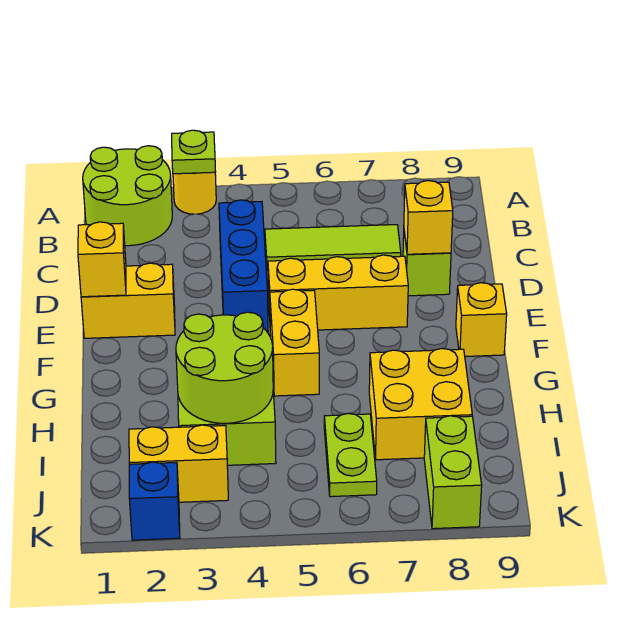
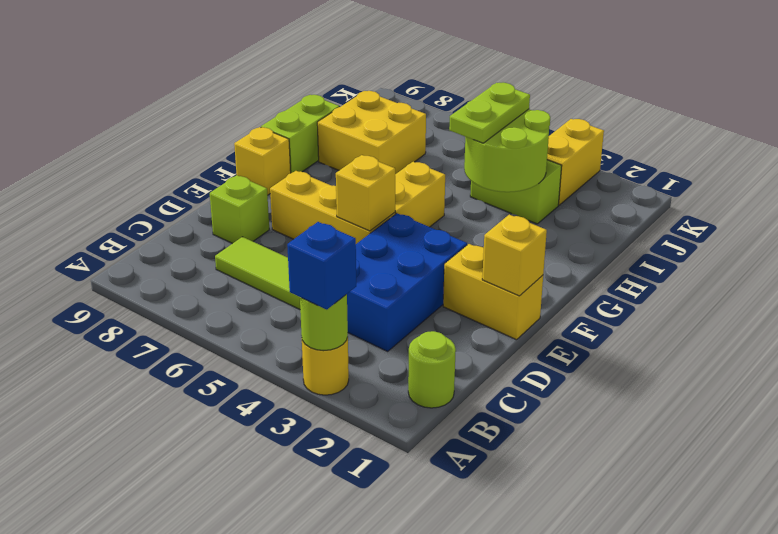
lime 2x2 round brick [83,146,172,246] -> lime 1x1 round brick [408,331,456,408]
lime 1x1 plate [172,130,216,174] -> lime 1x1 round brick [300,294,348,351]
blue 1x3 brick [219,200,268,332] -> blue 2x3 brick [347,213,467,351]
yellow 1x1 brick [404,181,453,254] -> yellow 1x1 brick moved to [336,155,395,231]
lime 1x2 plate [324,413,377,497] -> lime 1x2 plate moved to [449,82,530,143]
yellow 1x2 brick [129,425,228,502] -> yellow 1x2 brick turned to [547,119,604,205]
lime 1x2 brick [424,416,482,529] -> lime 1x2 brick moved to [261,95,339,173]
blue 1x1 brick [129,462,180,540] -> blue 1x1 brick moved to [287,222,356,309]

